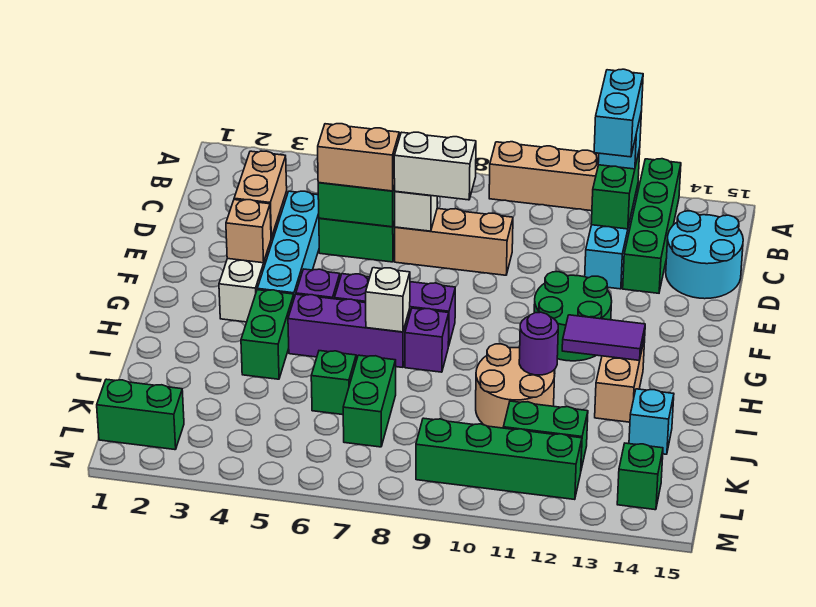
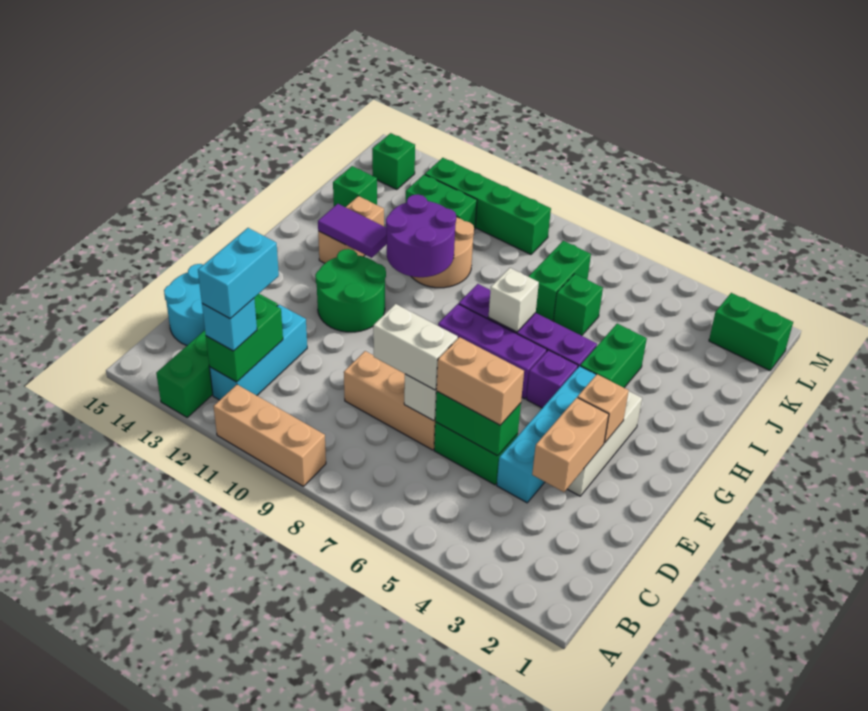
purple 1x1 round brick [519,312,558,375] -> purple 2x2 round brick [386,194,456,277]
cyan 1x1 brick [629,389,674,454] -> green 1x1 brick [333,166,377,207]

